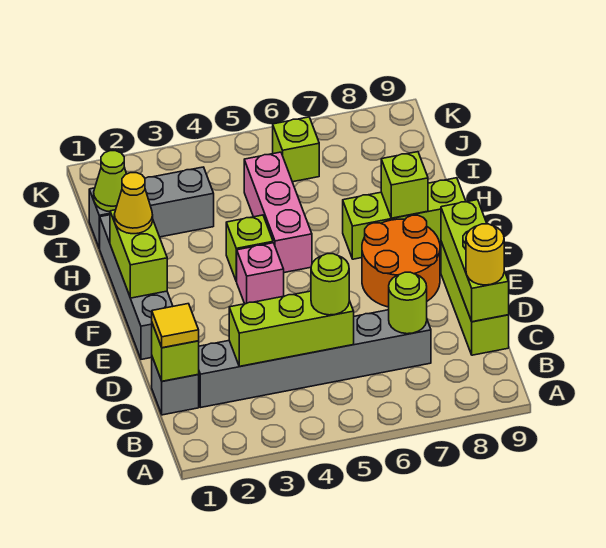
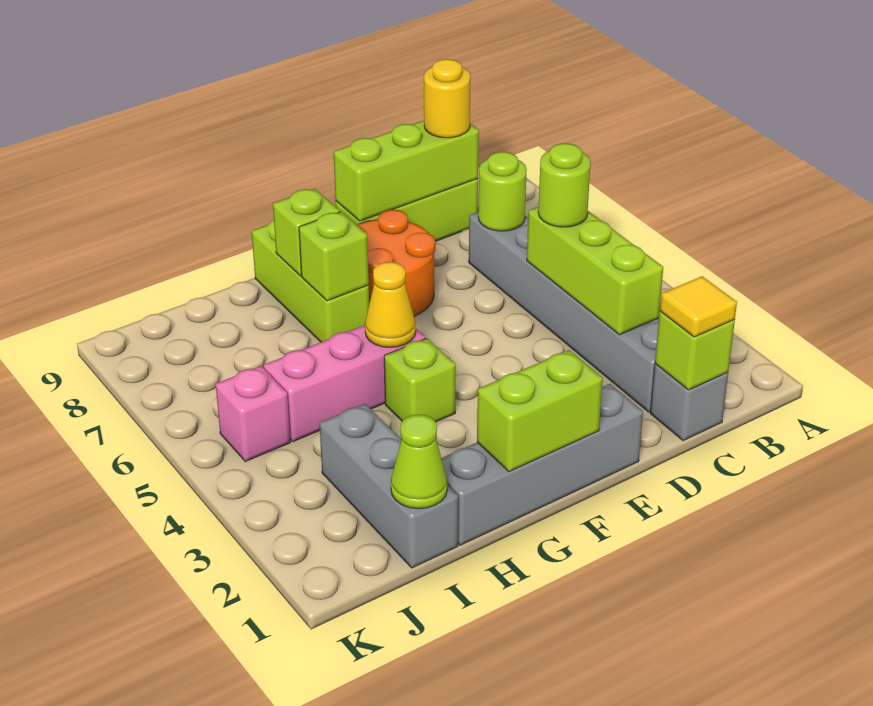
pink 1x1 brick [236,243,284,304] -> pink 1x1 brick moved to [216,366,290,462]
yellow 1x1 cone [114,173,153,234] -> yellow 1x1 cone moved to [365,262,416,347]
lime 1x1 brick [273,117,319,182] -> lime 1x1 brick moved to [299,212,369,301]

